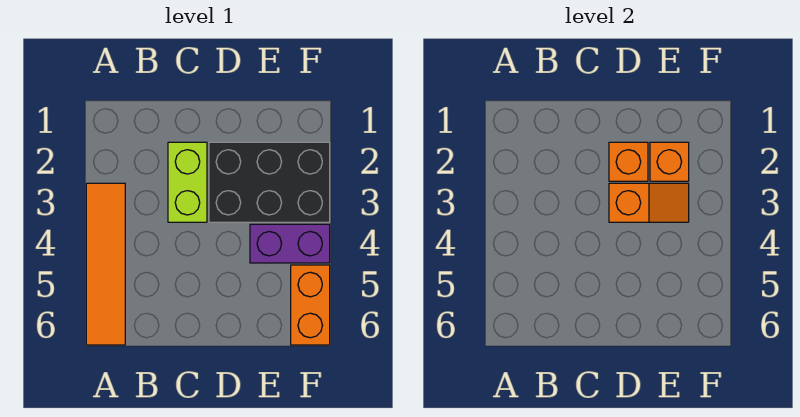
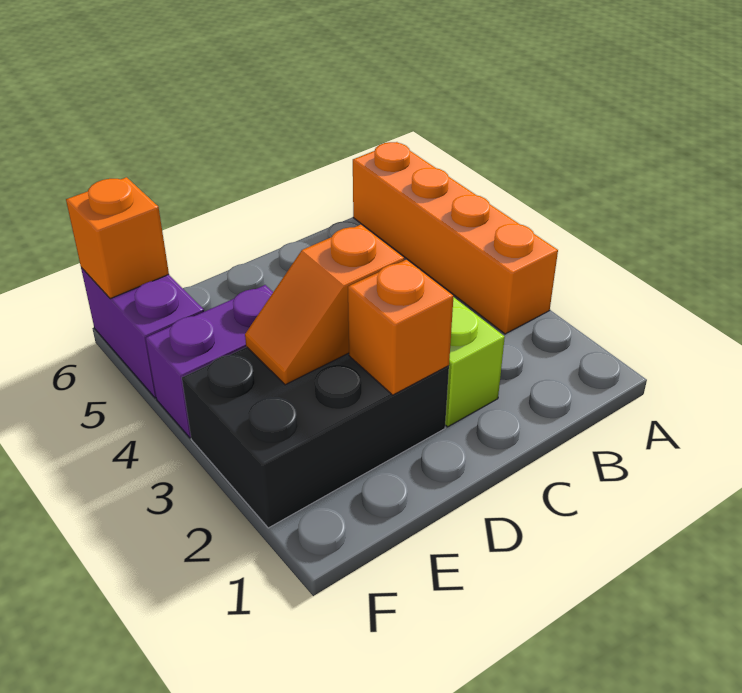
orange 1x4 tile [86,183,125,345] -> orange 1x4 brick [353,142,558,334]
orange 1x1 brick [650,142,689,181] -> orange 1x1 brick moved to [66,177,169,299]
orange 1x2 brick [291,265,330,345] -> purple 1x2 brick [81,268,204,398]

